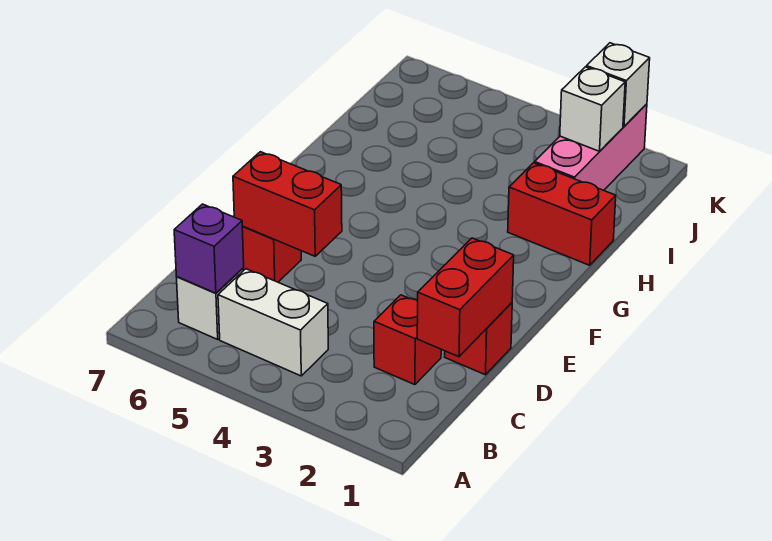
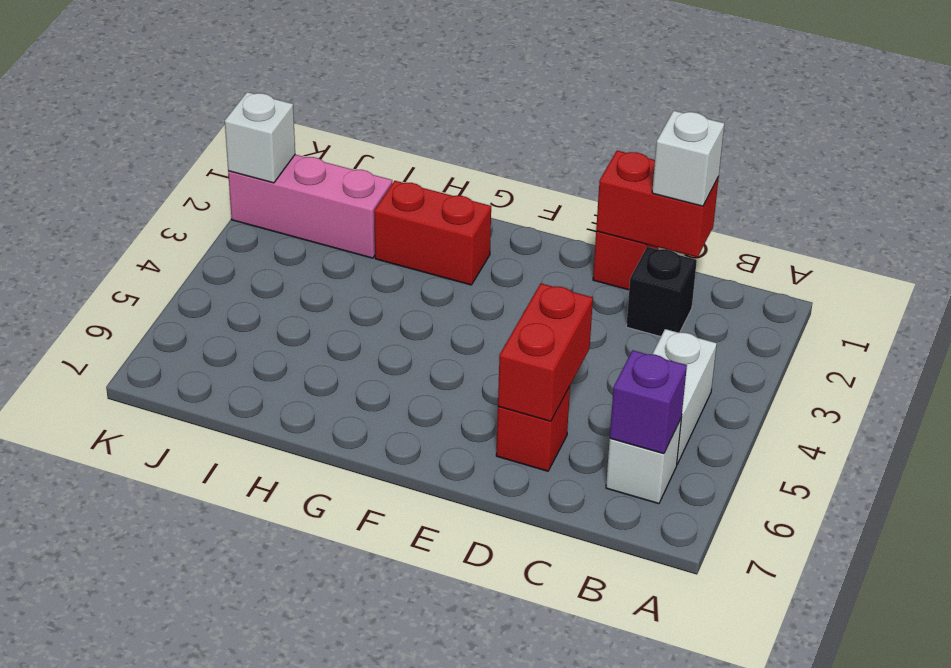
red 1x1 brick [374,295,441,385] -> black 1x1 brick [626,247,697,337]
red 1x2 brick [508,163,616,265] -> red 1x2 brick turned to [374,181,491,285]
white 1x1 brick [560,67,625,151] -> white 1x1 brick moved to [652,111,724,206]

